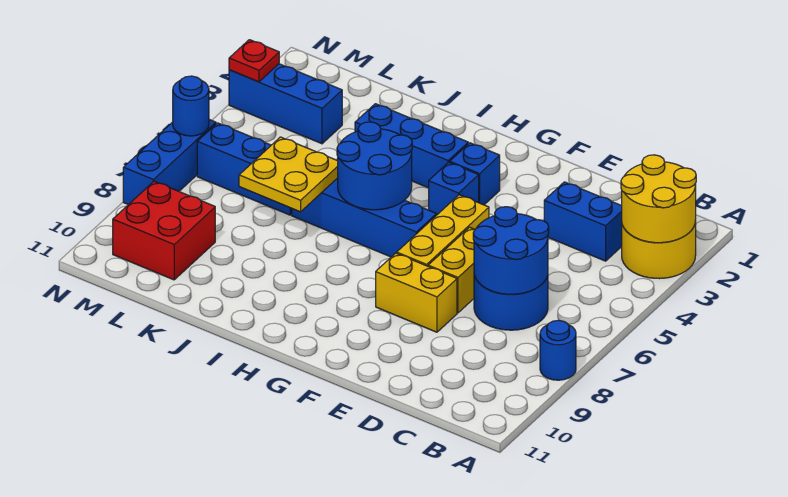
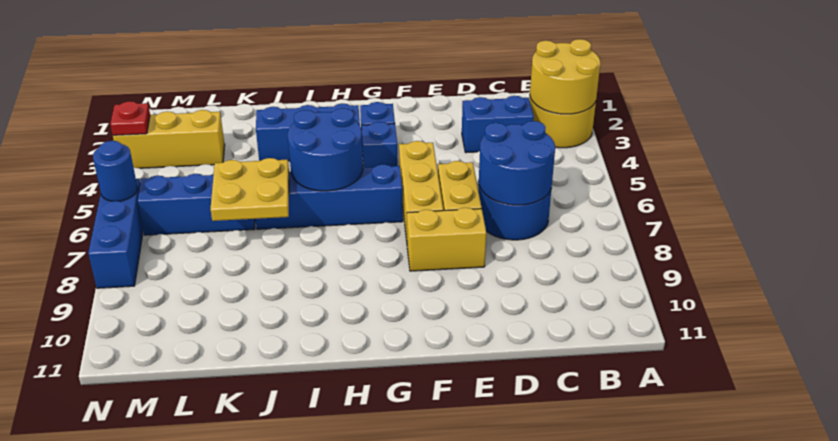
blue 1x1 round brick [540,320,576,380] -> none
blue 1x3 brick [229,64,342,144] -> yellow 1x3 brick [113,110,225,168]
red 2x2 brick [113,181,215,280] -> none

